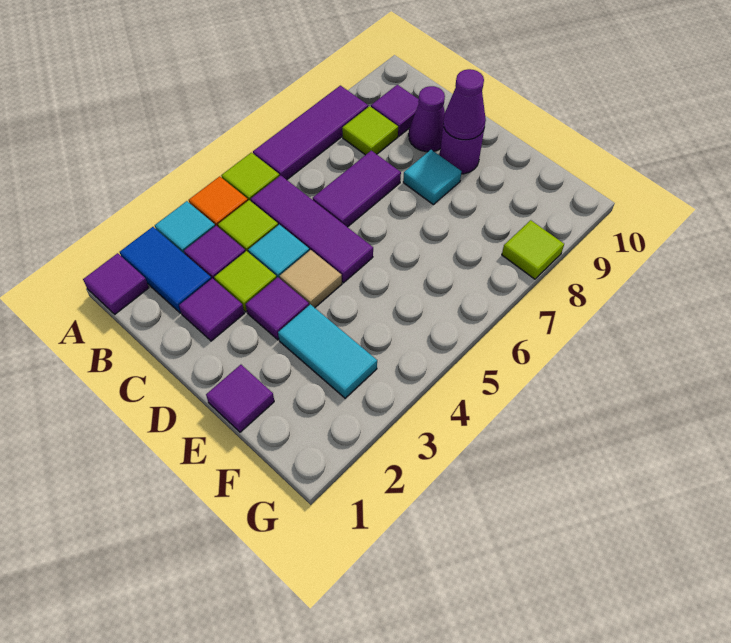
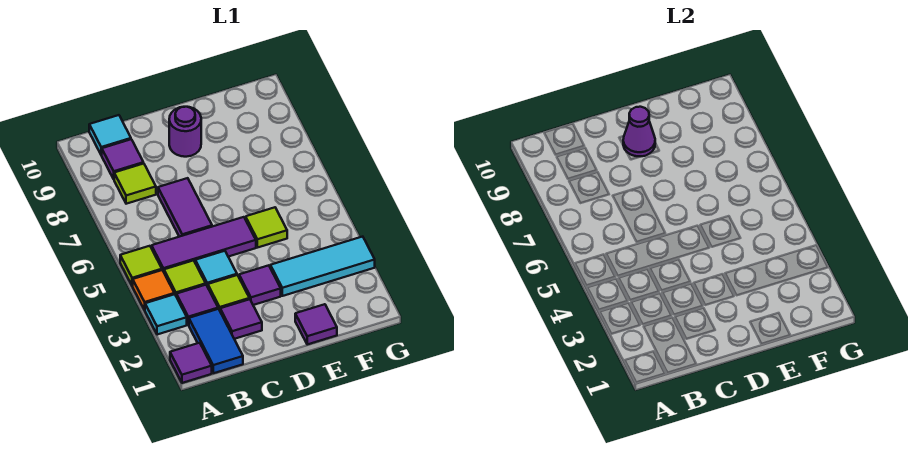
blue 1x2 tile [120,227,211,313] -> blue 1x2 tile turned to [189,309,243,373]
purple 1x3 tile [253,86,368,180] -> none
purple 1x1 cone [409,86,445,152] -> none
tan 1x1 tile [280,250,342,308] -> none
cyan 1x1 tile [403,150,461,205] -> cyan 1x1 tile moved to [89,115,131,155]
cyan 1x2 tile [278,304,377,398] -> cyan 1x3 tile [270,237,375,296]
lime 1x1 tile [502,220,564,279] -> lime 1x1 tile moved to [246,207,287,248]

